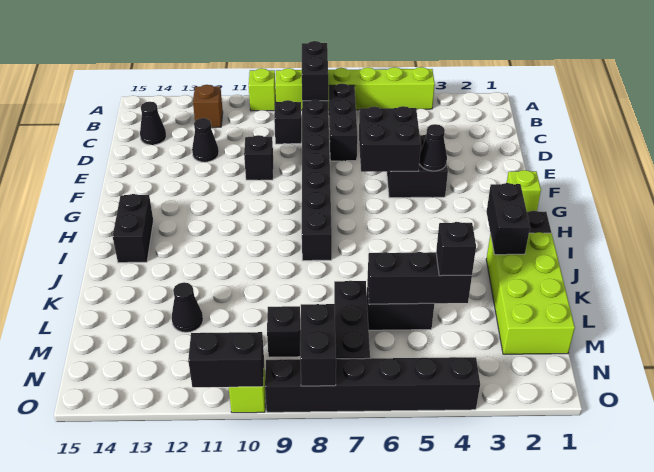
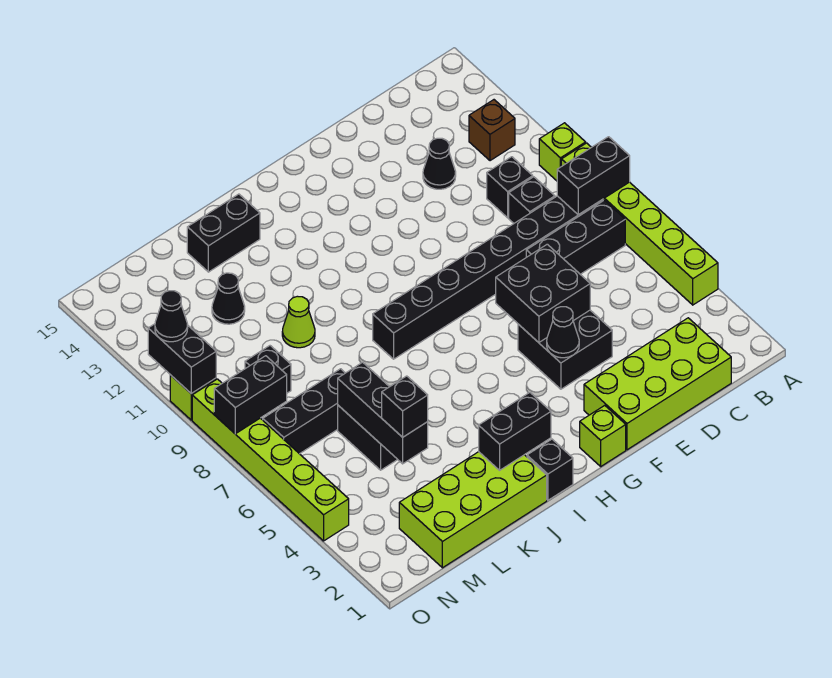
none -> lime 2x4 brick [584,318,731,450]
black 1x1 cone [140,102,166,145] -> black 1x1 cone moved to [155,291,188,342]
black 1x1 brick [244,135,274,180] -> black 1x1 brick moved to [487,157,533,218]
black 1x2 brick [113,194,153,263] -> black 1x2 brick moved to [187,194,260,272]
none -> lime 1x1 cone [282,296,315,348]
black 1x6 brick [265,357,480,412] -> lime 1x6 brick [192,379,349,541]

